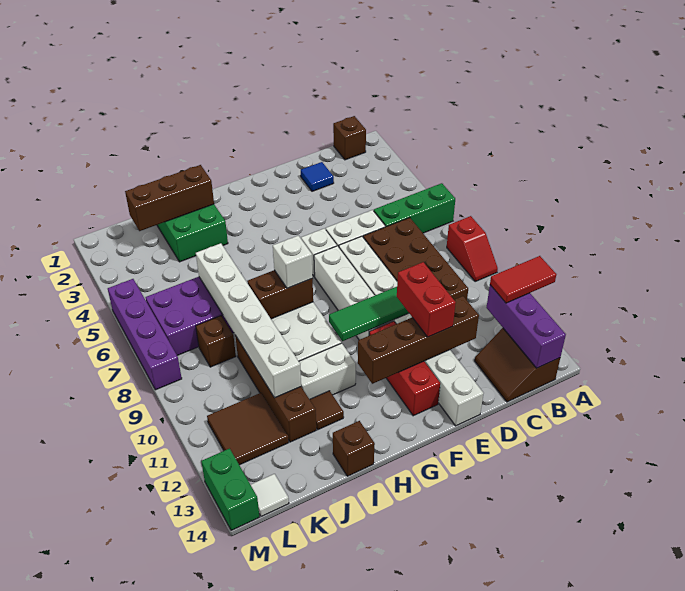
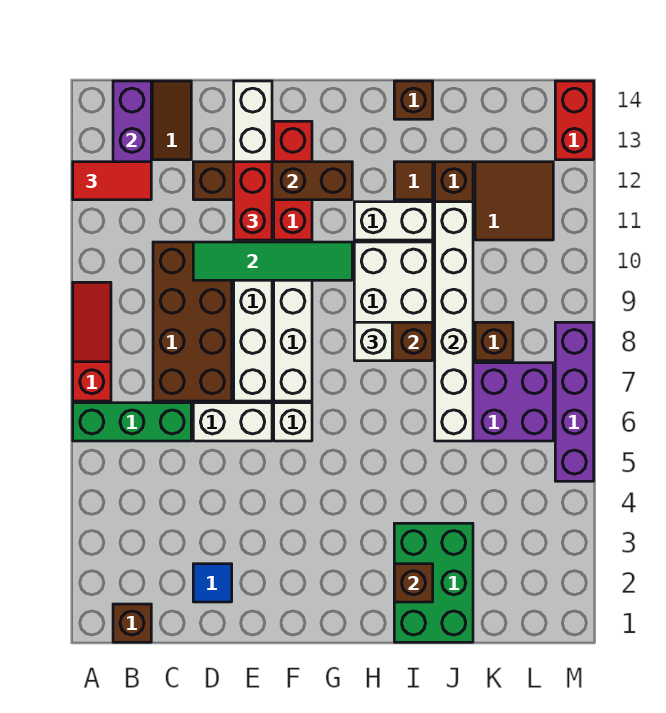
red 1x2 slope [447,216,498,281] -> red 1x3 slope [73,282,111,401]
brown 1x3 brick [125,165,214,231] -> brown 1x1 brick [394,564,433,602]
white 1x1 tile [251,474,289,516] -> none
green 1x2 brick [201,448,259,530] -> red 1x2 brick [555,81,594,160]

